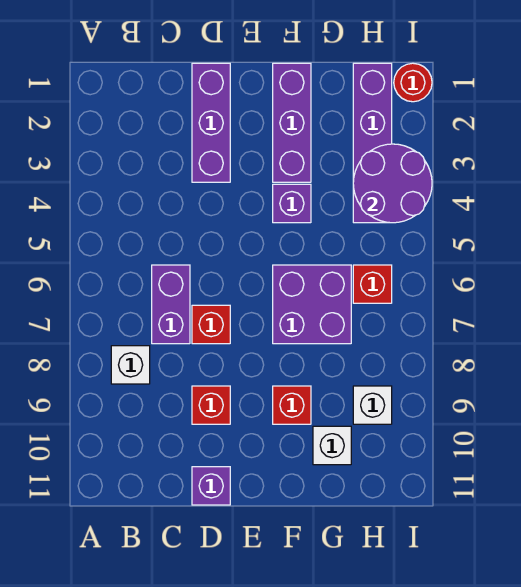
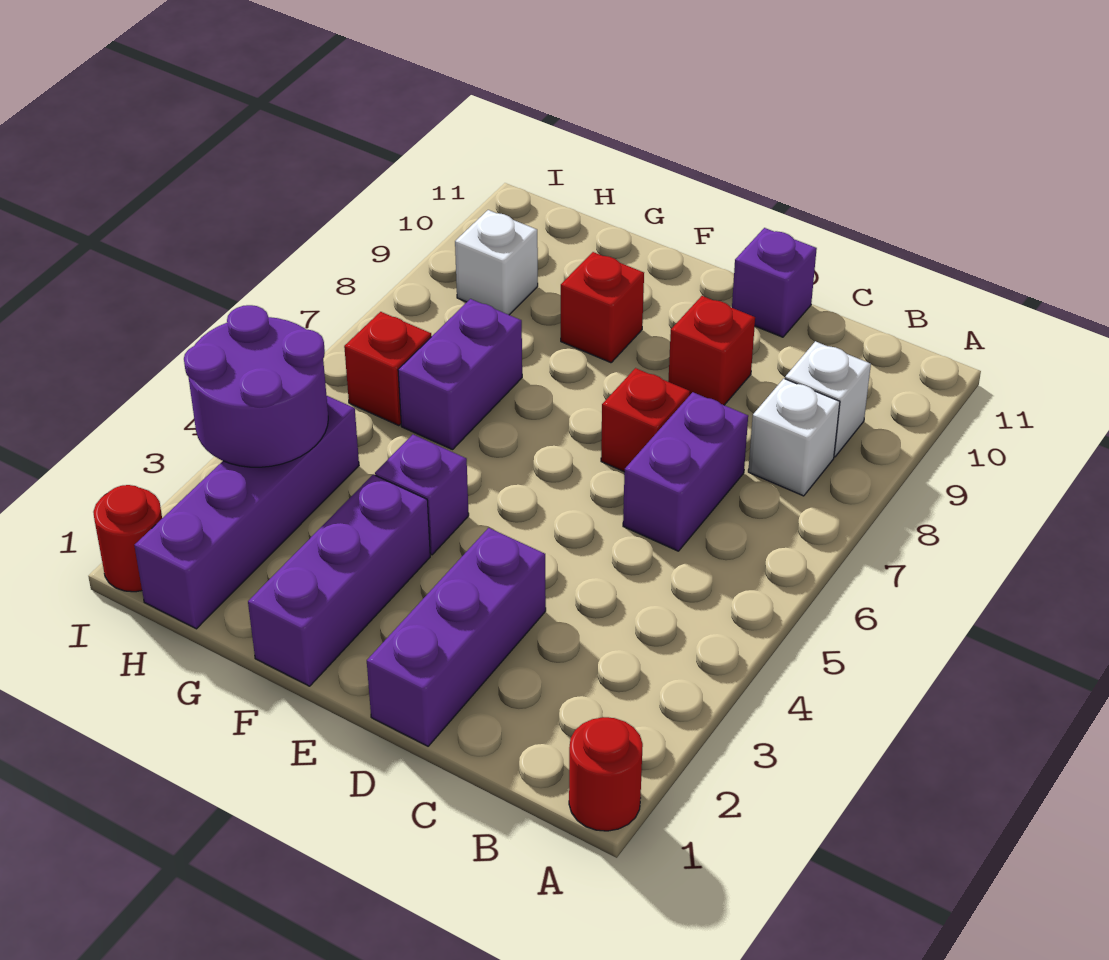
none -> red 1x1 round brick [569,717,643,831]
purple 2x2 brick [273,265,351,344] -> purple 1x2 brick [398,299,522,450]
white 1x1 brick [313,426,351,465] -> white 1x1 brick moved to [785,341,871,457]

